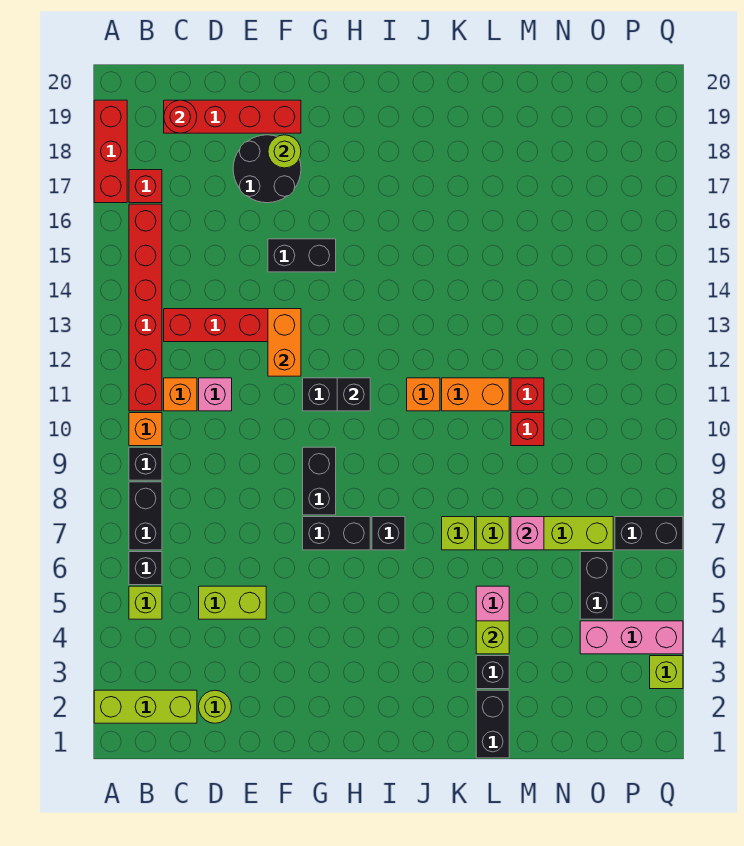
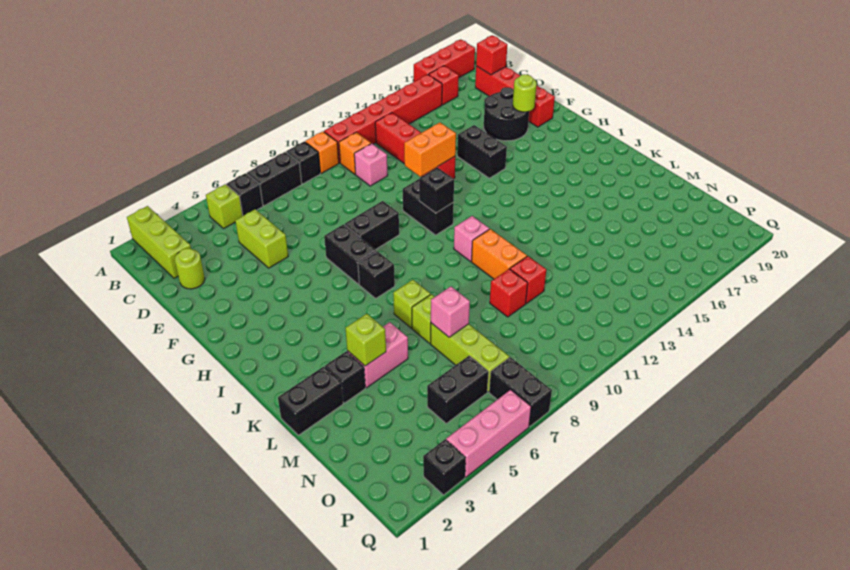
red 1x1 round brick [164,100,197,133] -> red 1x1 brick [476,35,507,75]
orange 1x1 brick [407,378,440,411] -> pink 1x1 brick [454,216,489,261]
pink 1x3 brick [580,621,683,654] -> pink 1x3 brick turned to [446,390,531,477]
lime 1x1 brick [650,656,683,689] -> black 1x1 brick [423,439,466,495]

